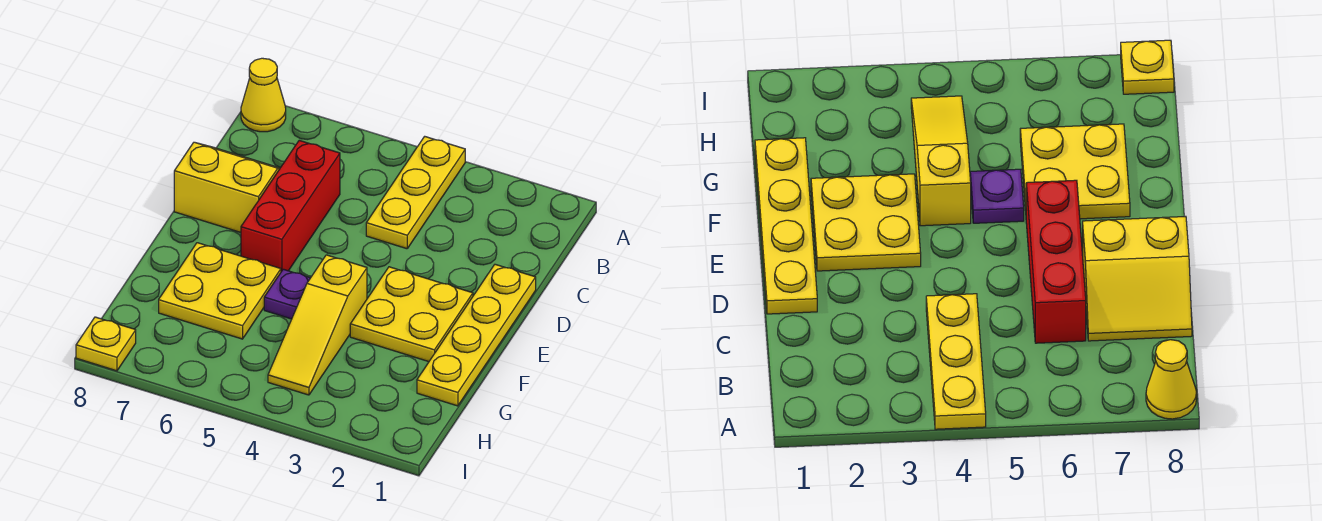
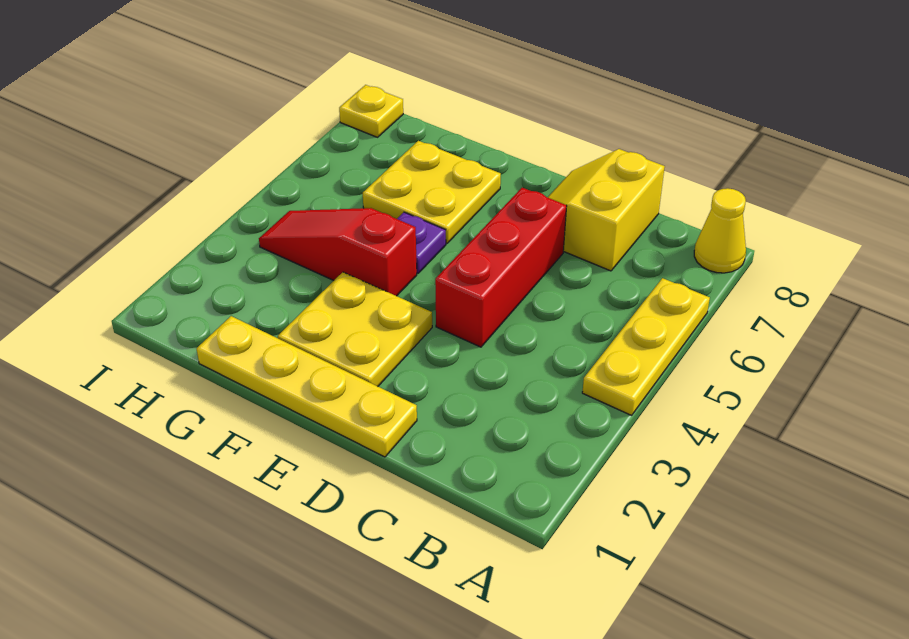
yellow 1x3 plate [366,136,465,249] -> yellow 1x3 plate turned to [582,278,710,415]
red 1x3 brick [241,140,340,272] -> red 1x3 brick turned to [435,188,567,347]
yellow 2x2 slope [174,142,280,232] -> yellow 2x2 slope turned to [548,149,665,271]
yellow 1x3 slope [268,255,367,395] -> red 1x3 slope [259,208,417,296]

